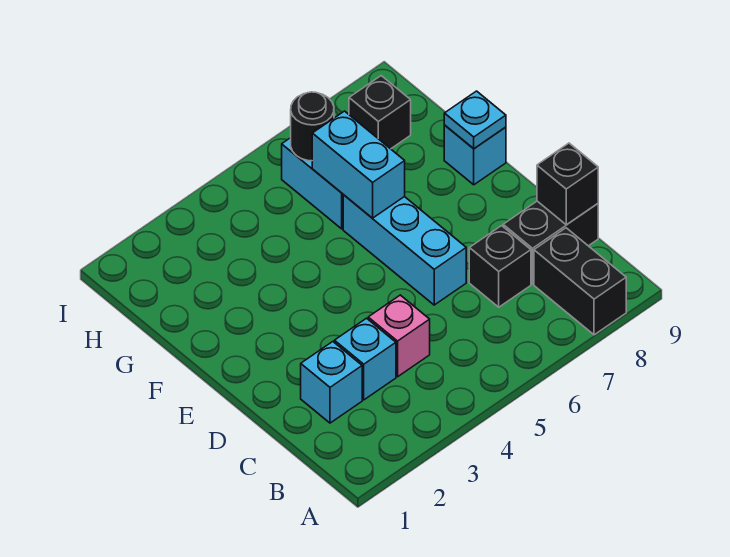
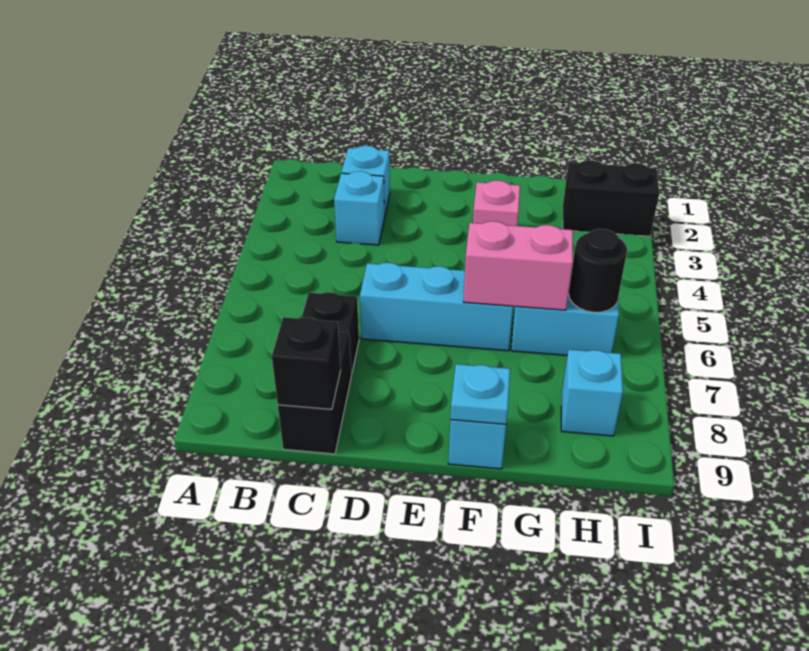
black 1x2 brick [534,228,626,335] -> black 1x2 brick moved to [563,160,659,236]
pink 1x1 brick [368,295,430,377] -> pink 1x1 brick moved to [473,180,520,226]
cyan 1x2 brick [312,111,405,218] -> pink 1x2 brick [463,221,573,310]
black 1x1 brick [349,76,411,149] -> cyan 1x1 brick [561,350,623,436]

